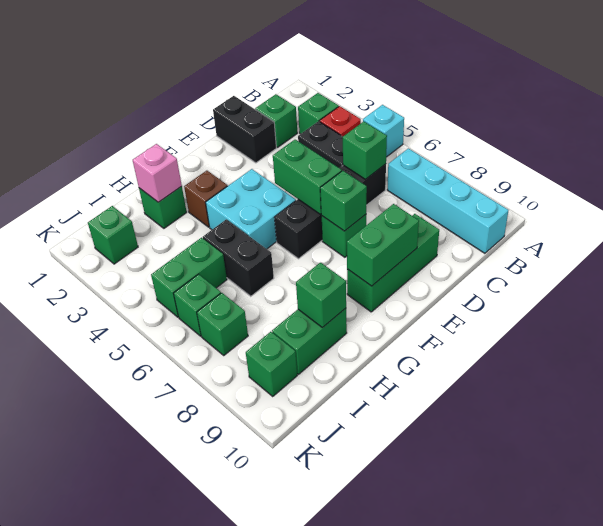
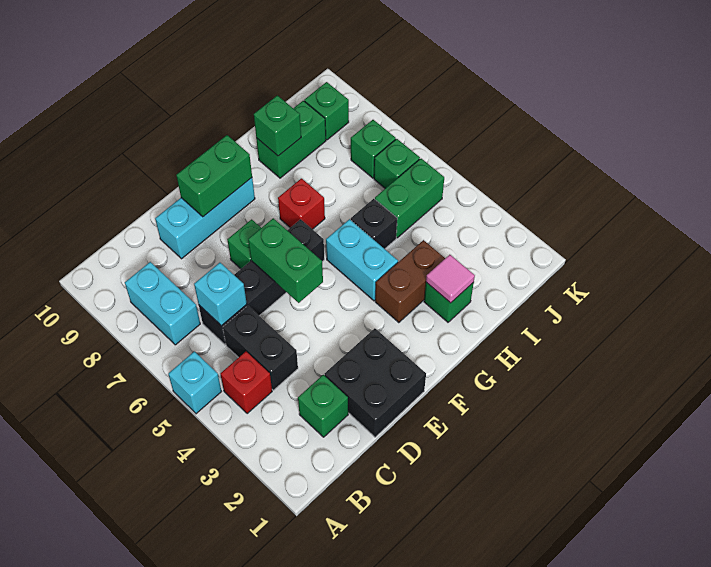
green 1x1 brick [298,93,339,134] -> none
cyan 1x4 brick [387,148,508,253] -> cyan 1x2 brick [125,262,200,345]
green 1x1 brick [343,122,387,180] -> cyan 1x1 brick [194,263,247,326]
black 1x2 brick [213,96,276,163] -> black 2x2 brick [325,328,426,437]
green 1x3 brick [347,214,439,312] -> cyan 1x3 brick [155,178,255,259]
green 1x1 brick [320,171,367,231] -> none
cyan 2x2 brick [206,169,296,249] -> cyan 1x2 brick [326,219,398,301]
brown 1x1 brick [184,171,227,227] -> brown 1x2 brick [375,240,445,323]
none -> red 1x1 brick [278,178,325,229]
pink 1x1 brick [133,144,182,202] -> pink 1x1 tile [426,255,475,303]
black 1x2 brick [203,219,274,296] -> black 1x1 brick [351,199,397,249]
green 1x1 brick [88,206,138,264] -> none

